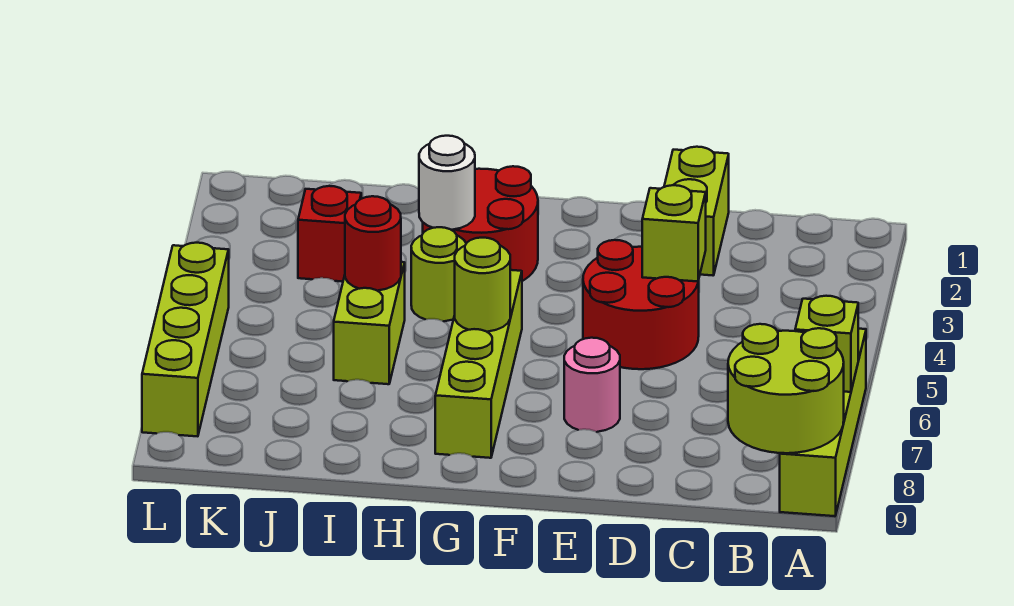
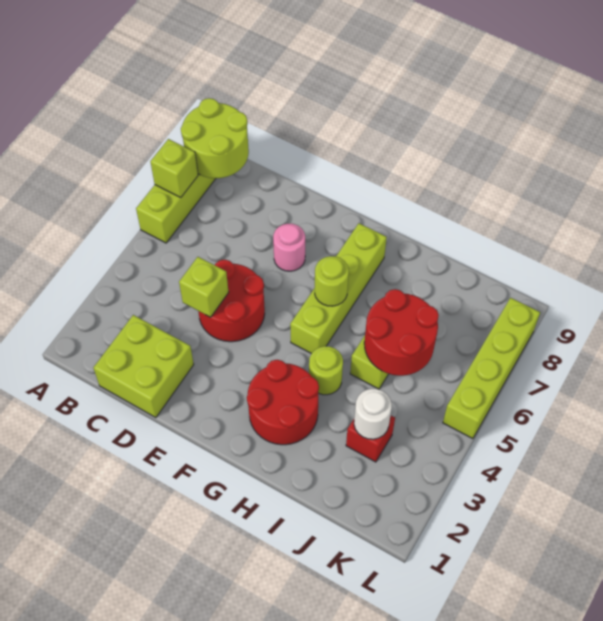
lime 1x2 brick [664,147,729,275] -> lime 2x2 brick [93,315,194,418]
white 1x1 round brick [419,136,475,230] -> white 1x1 round brick moved to [354,389,392,439]
red 1x1 round brick [345,196,401,291] -> red 2x2 round brick [364,289,439,376]

